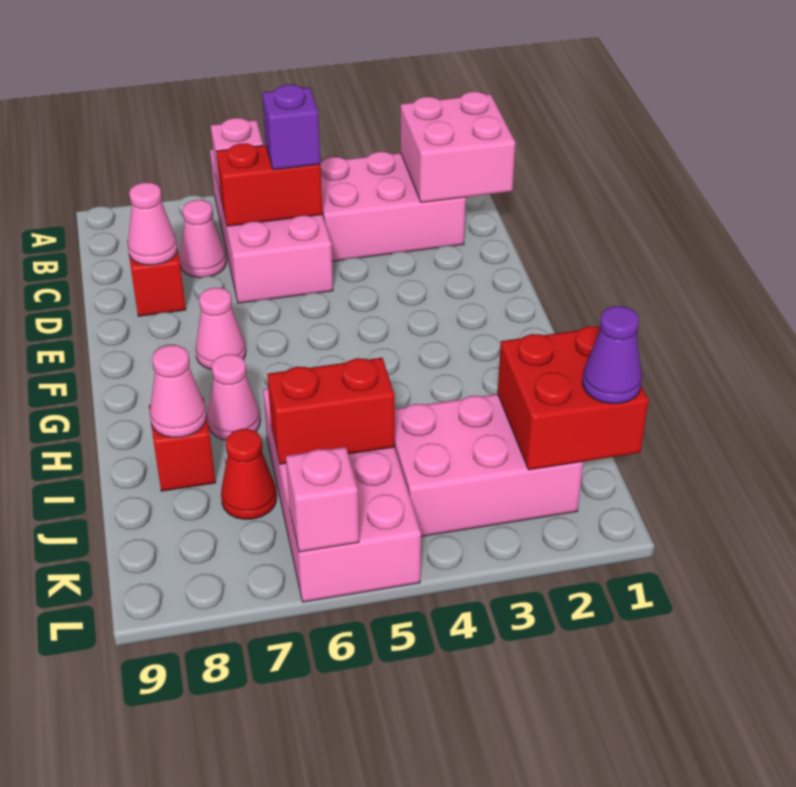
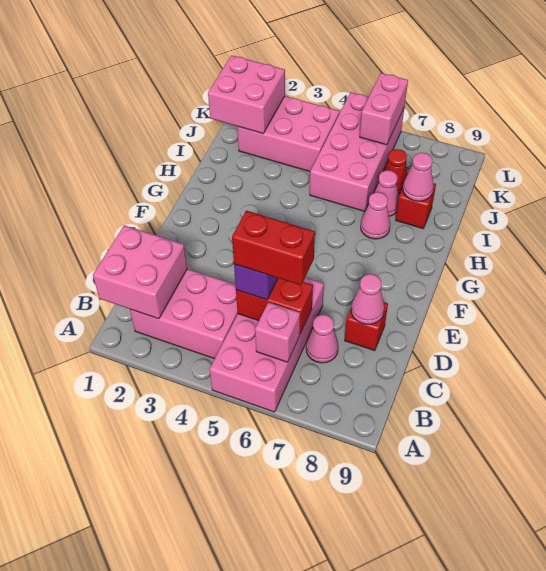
pink 1x1 cone [196,288,246,370] -> pink 1x1 cone moved to [374,170,399,216]
red 2x2 brick [498,326,649,470] -> pink 2x2 brick [208,55,285,133]
red 1x2 brick [267,358,395,464] -> red 1x2 brick moved to [232,211,315,285]
purple 1x1 cone [582,306,642,404] -> none
pink 1x1 brick [286,447,359,552] -> pink 1x2 brick [360,73,408,145]

